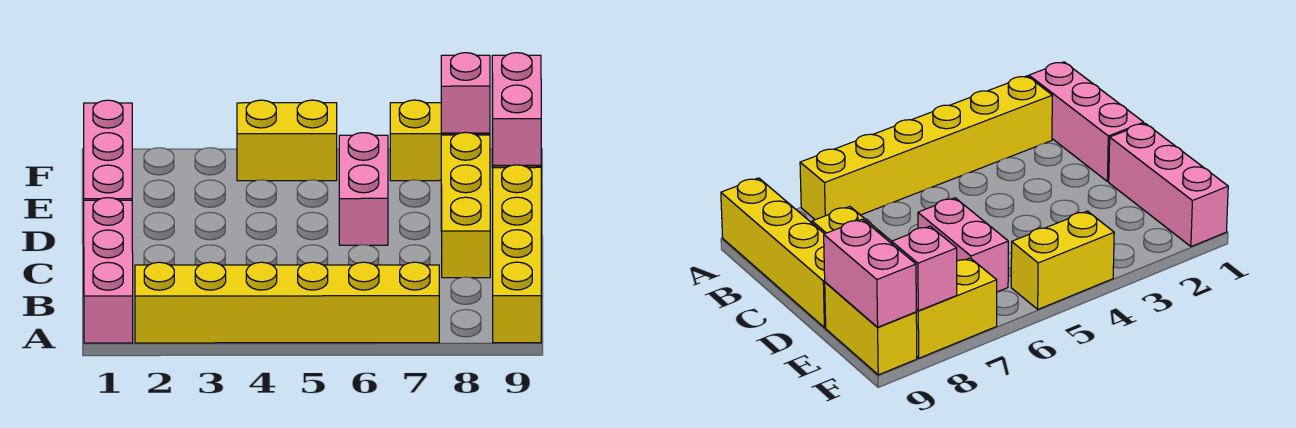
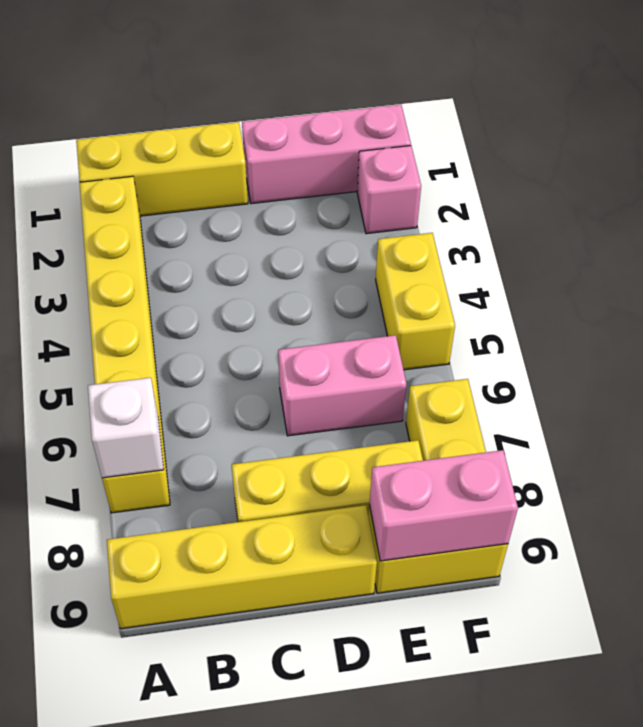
pink 1x3 brick [84,198,133,343] -> yellow 1x3 brick [76,122,248,216]
none -> white 1x1 brick [88,378,164,478]
pink 1x1 brick [441,53,490,133] -> pink 1x1 brick moved to [357,146,421,234]

